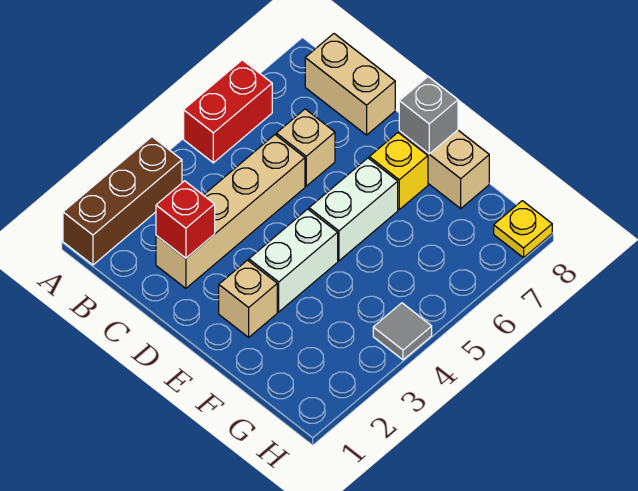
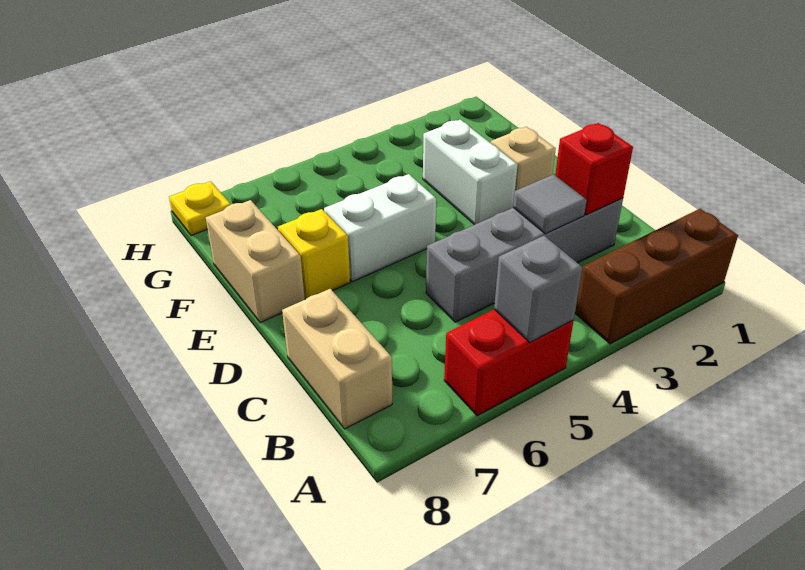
tan 1x4 brick [156,135,305,288] -> grey 1x4 brick [426,198,623,322]
tan 1x1 brick [276,109,335,186] -> none
white 1x2 brick [249,209,338,312] -> white 1x2 brick turned to [423,120,518,225]
grey 1x1 brick [399,77,458,154] -> grey 1x1 brick moved to [494,236,582,342]
grey 1x1 tile [373,303,432,360] -> grey 1x1 tile moved to [513,174,587,234]

